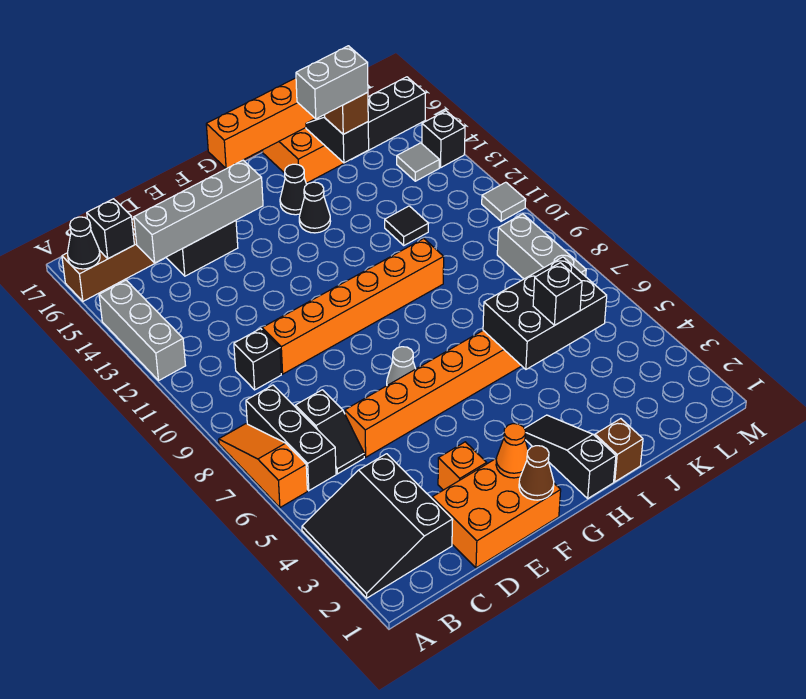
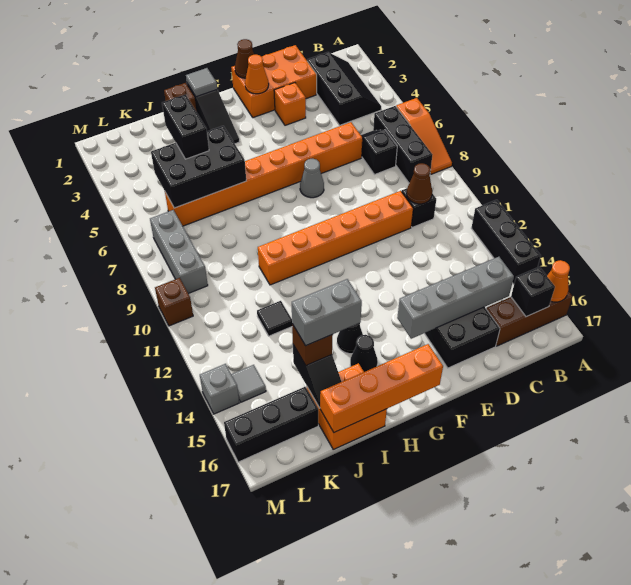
black 3x3 slope [302,454,453,598] -> black 2x3 slope [307,52,381,125]
grey 1x3 brick [99,280,186,380] -> black 1x3 brick [471,200,541,284]
black 1x1 cone [67,217,100,269] -> orange 1x1 cone [547,260,570,302]
none -> brown 1x1 cone [407,163,432,204]
black 1x1 brick [533,263,582,325] -> black 1x2 brick [162,94,209,159]
none -> brown 1x1 brick [155,278,193,326]
grey 1x1 tile [482,182,526,221] -> grey 1x1 tile moved to [186,68,217,97]
black 1x1 brick [422,111,465,167] -> grey 1x1 brick [200,364,239,414]

